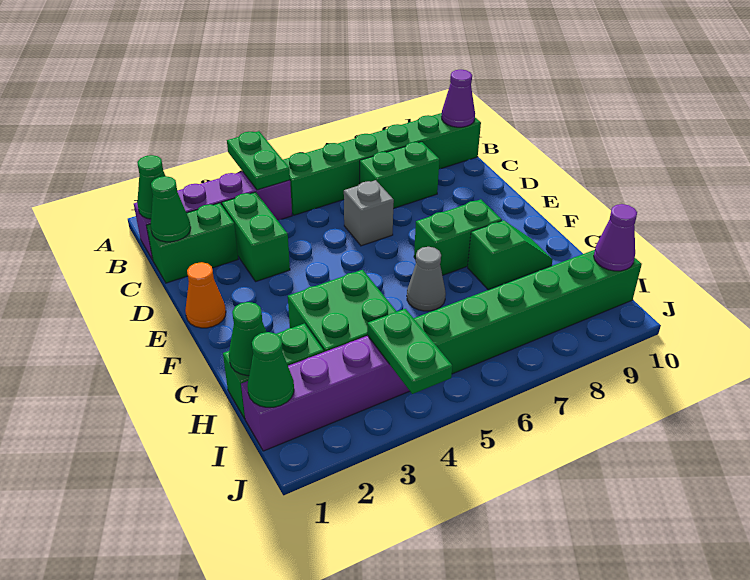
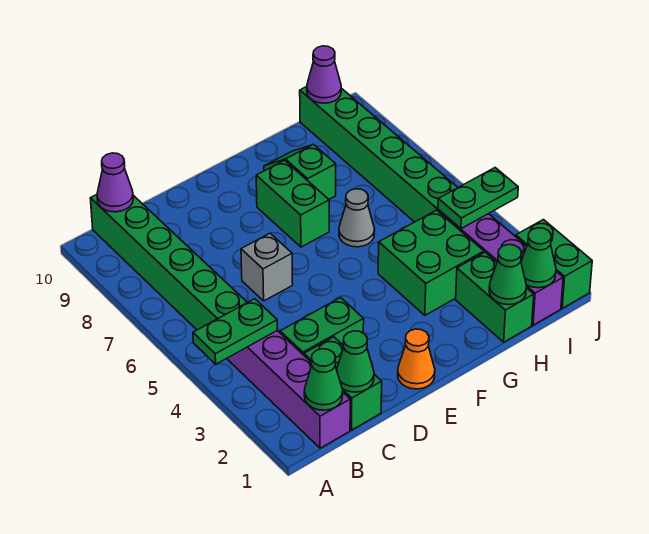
green 1x2 brick [360,142,440,209] -> green 1x2 brick moved to [516,220,592,308]

